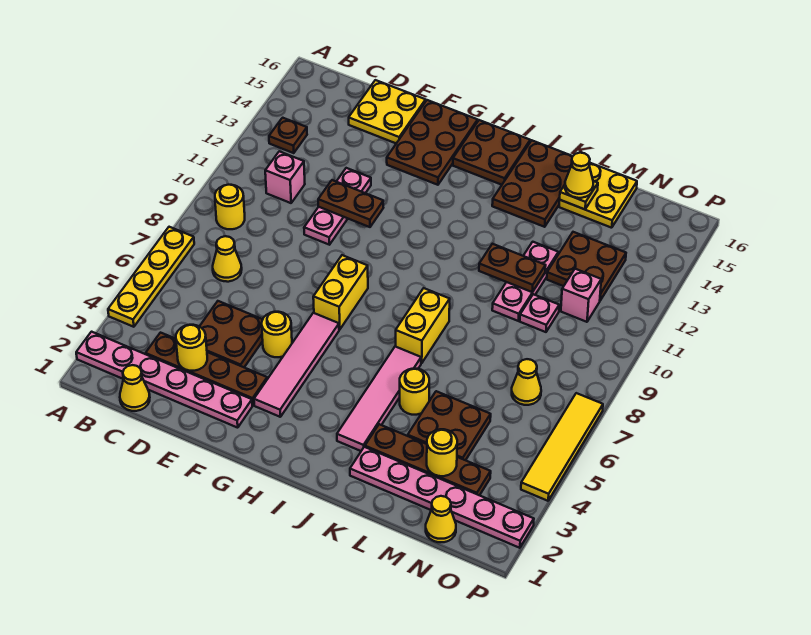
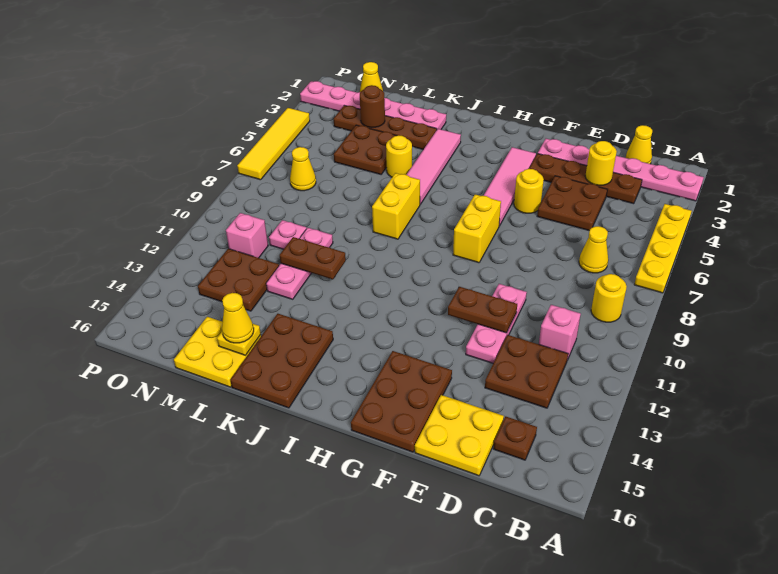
brown 1x1 plate [269,118,307,153] -> brown 1x1 plate moved to [493,417,537,460]
brown 2x2 plate [453,120,530,185] -> brown 2x2 plate moved to [485,335,568,408]
yellow 1x1 round brick [427,429,457,476] -> brown 1x1 round brick [360,85,385,128]

